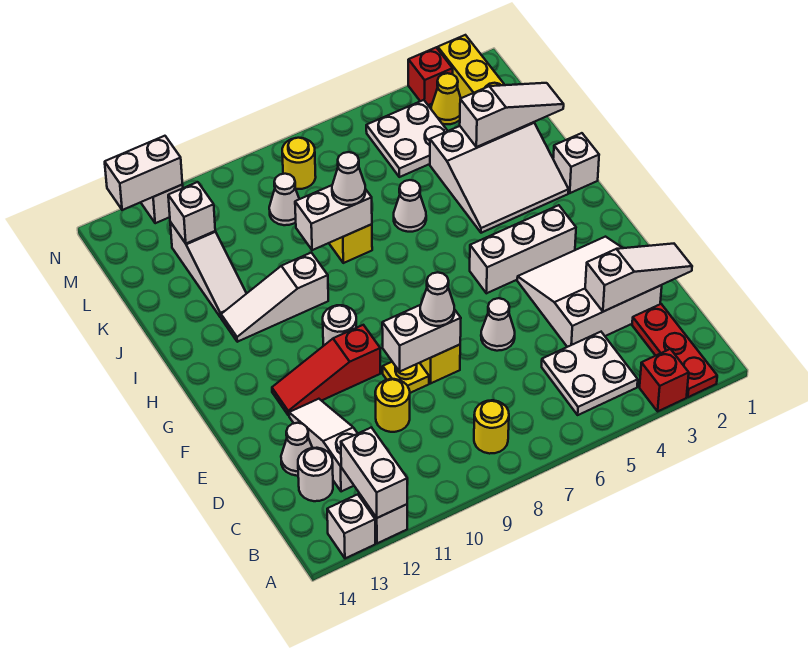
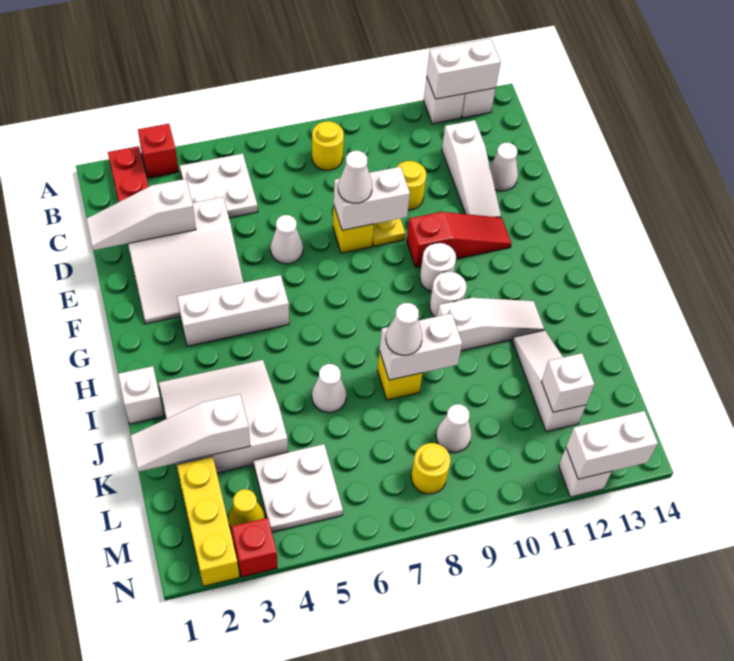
white 1x2 brick [341,427,407,518] -> white 1x2 brick turned to [427,39,501,99]
white 1x1 round brick [298,448,333,501] -> white 1x1 round brick moved to [430,272,467,317]

